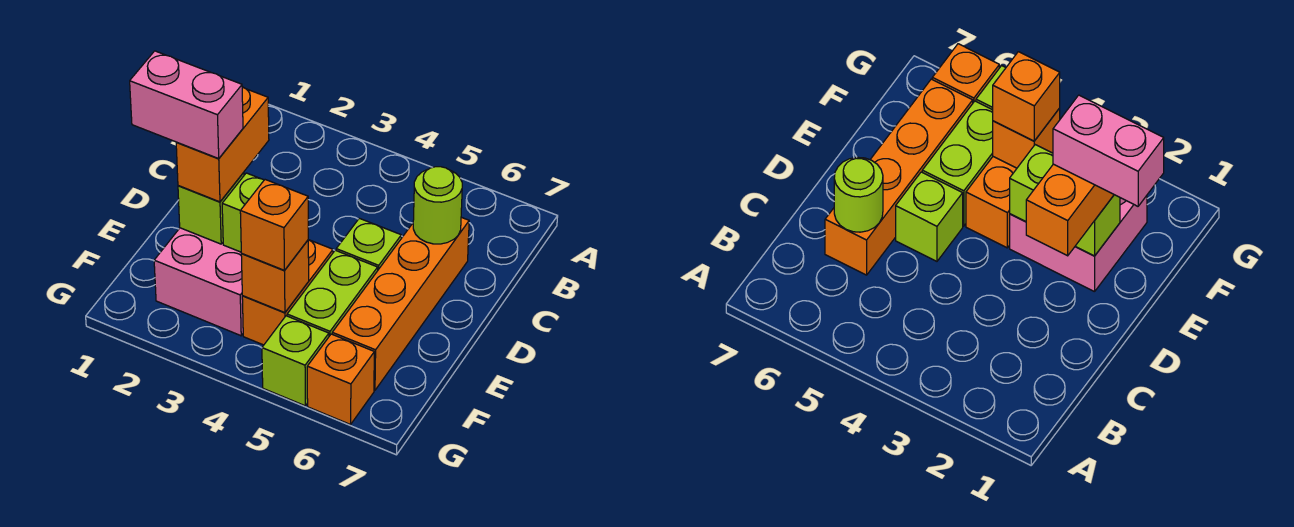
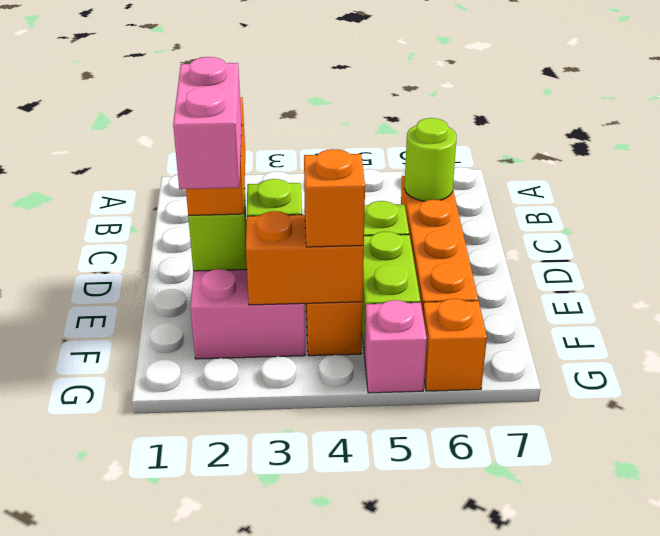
pink 1x2 brick [130,51,243,158] -> pink 1x2 brick turned to [173,57,242,189]
orange 1x1 brick [241,240,309,313] -> orange 1x2 brick [246,211,364,305]
lime 1x1 brick [262,316,329,406] -> pink 1x1 brick [364,300,427,393]

